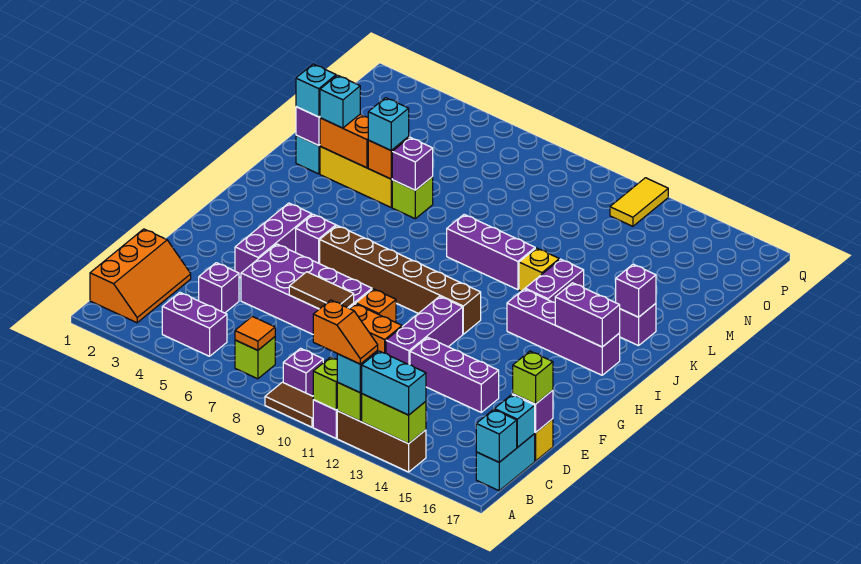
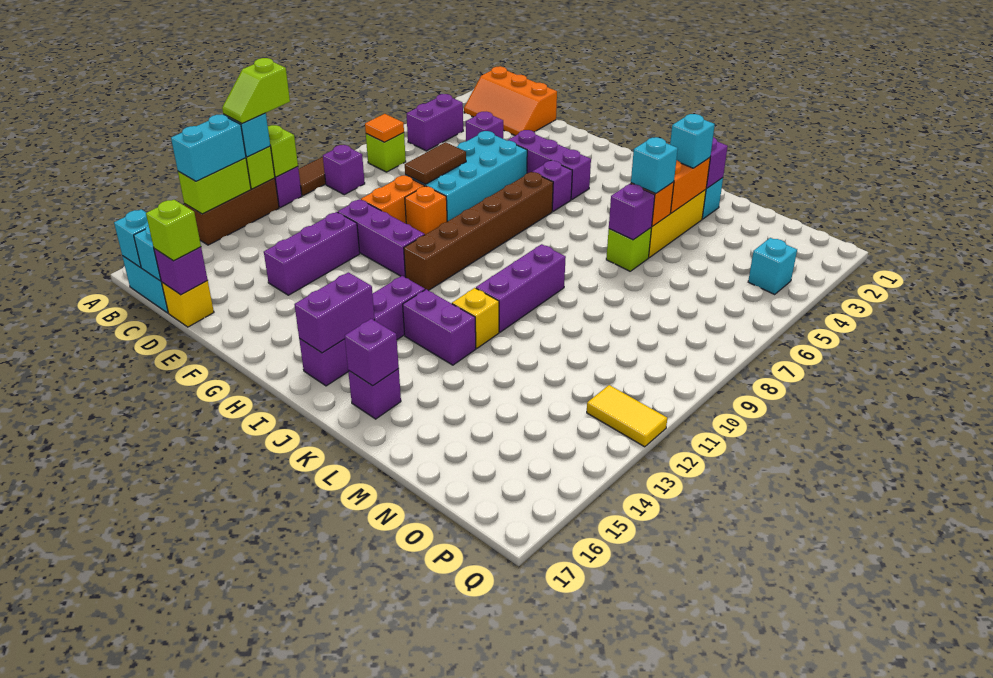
orange 1x2 slope [313,300,378,364] -> lime 1x2 slope [222,58,290,124]
purple 2x4 brick [241,244,372,334] -> cyan 2x4 brick [405,131,527,222]
cyan 1x1 brick [296,64,336,117] -> cyan 1x1 brick moved to [748,238,797,294]

